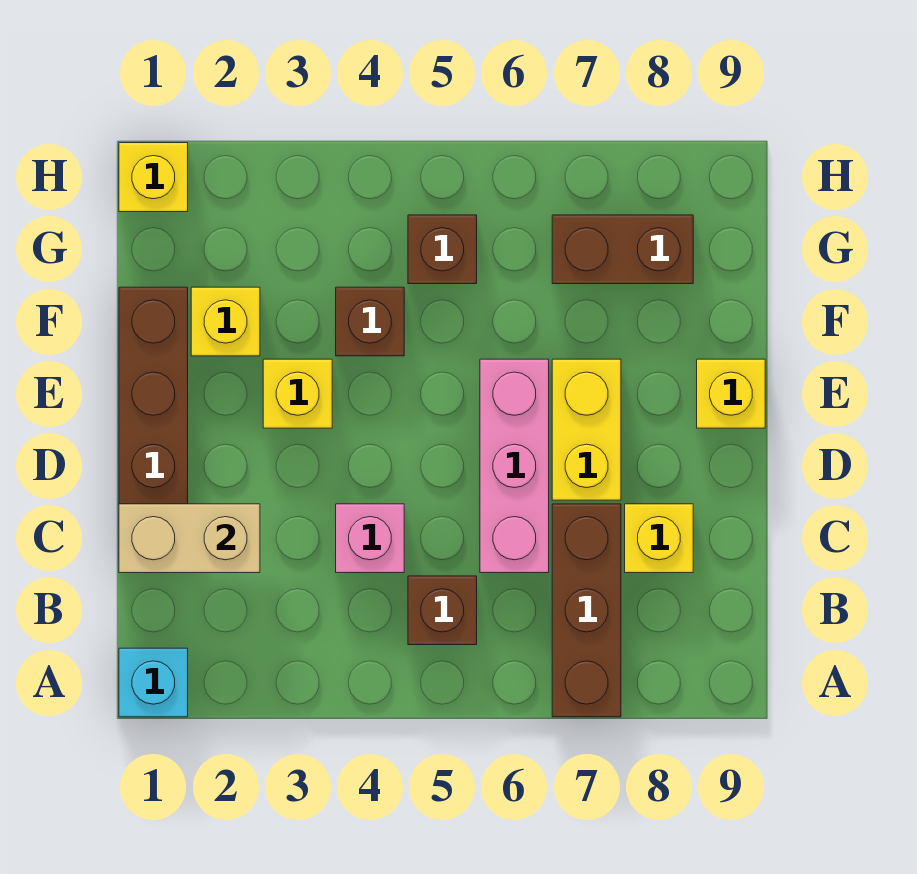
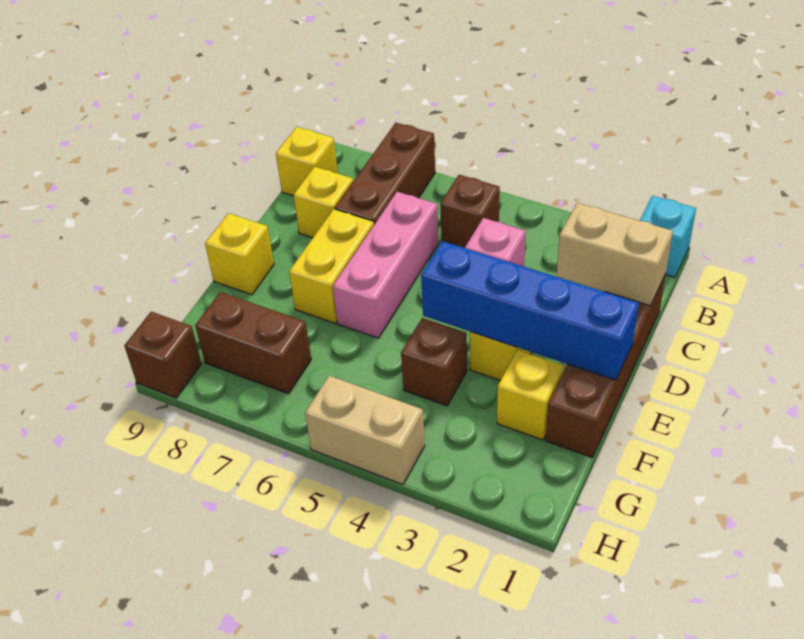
none -> blue 1x4 brick [421,241,639,380]
brown 1x1 brick [408,215,477,284] -> brown 1x1 brick moved to [124,312,202,398]
yellow 1x1 brick [119,143,188,212] -> yellow 1x1 brick moved to [276,127,338,196]
none -> tan 1x2 brick [305,376,425,485]

